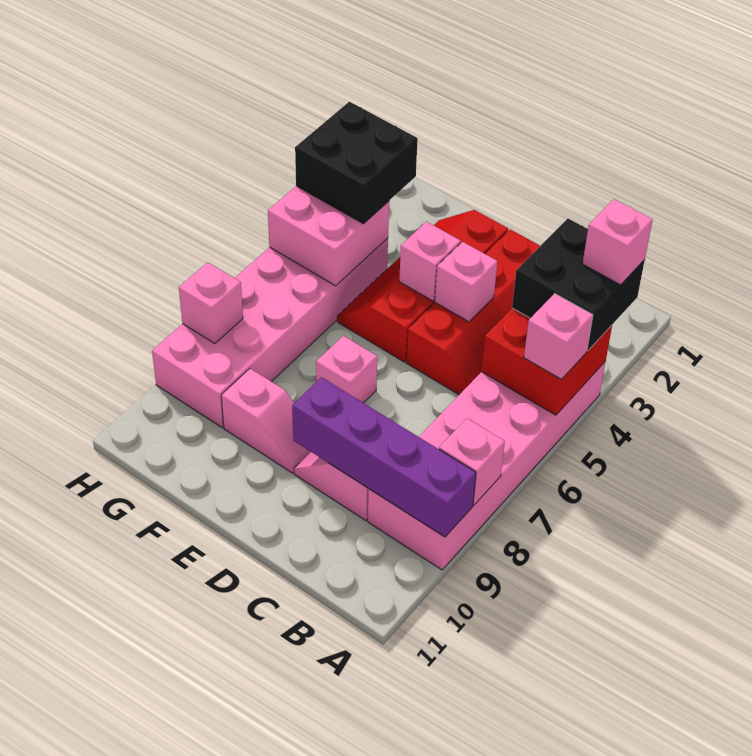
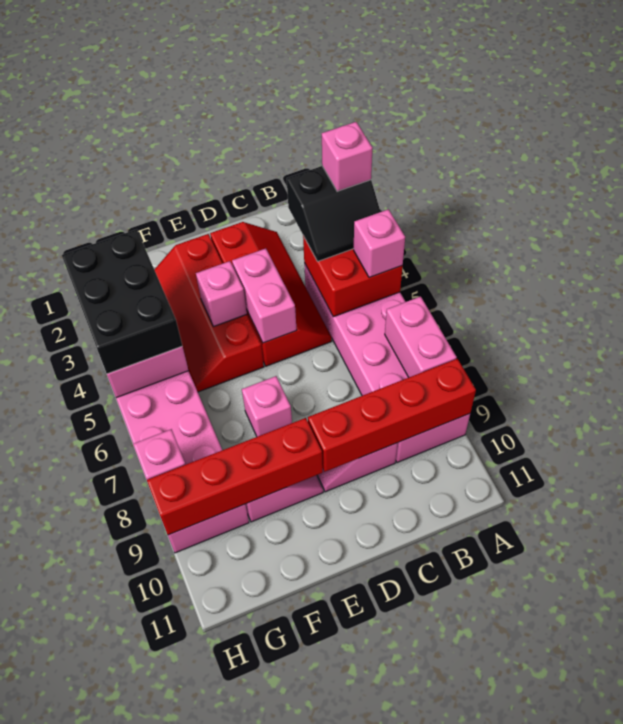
black 2x2 brick [512,219,645,351] -> black 2x2 slope [287,166,380,262]
pink 1x1 brick [439,418,505,505] -> pink 1x2 brick [385,296,457,377]
purple 1x4 brick [292,377,476,537] -> red 1x4 brick [308,359,476,472]
pink 1x1 brick [435,242,498,322] -> pink 1x2 brick [232,248,297,343]
none -> red 1x4 brick [147,418,323,535]
black 2x2 brick [295,102,418,224] -> black 2x3 brick [62,229,182,374]

